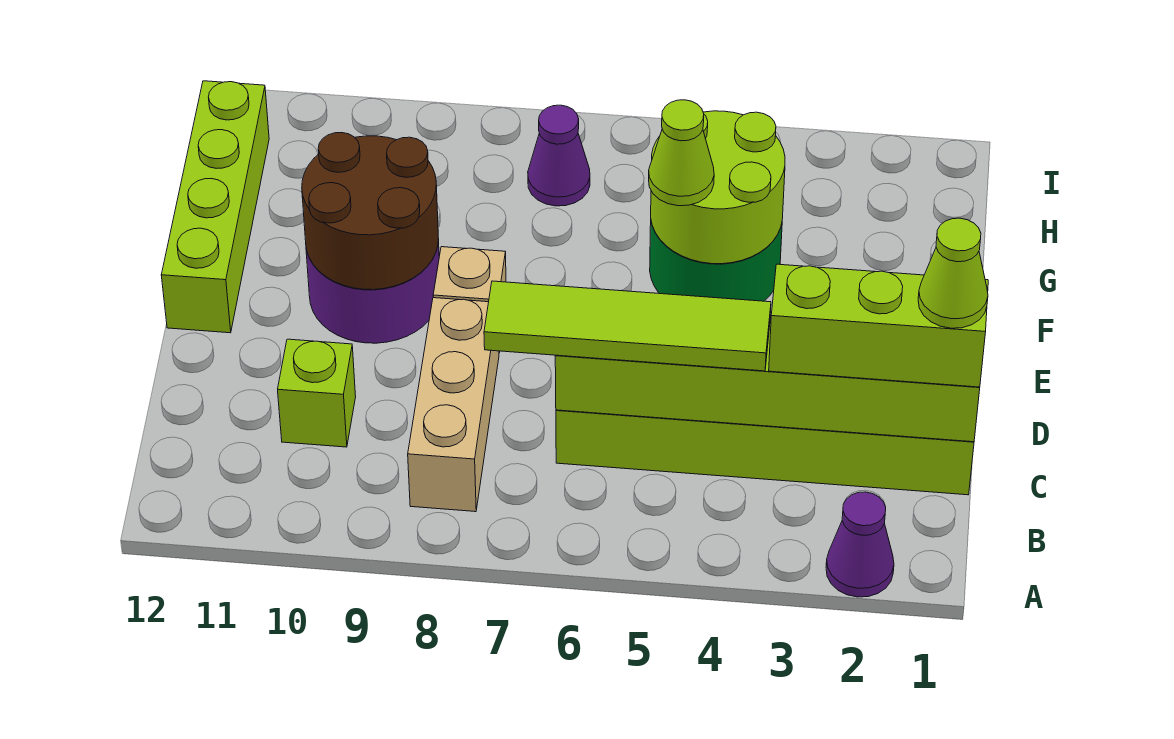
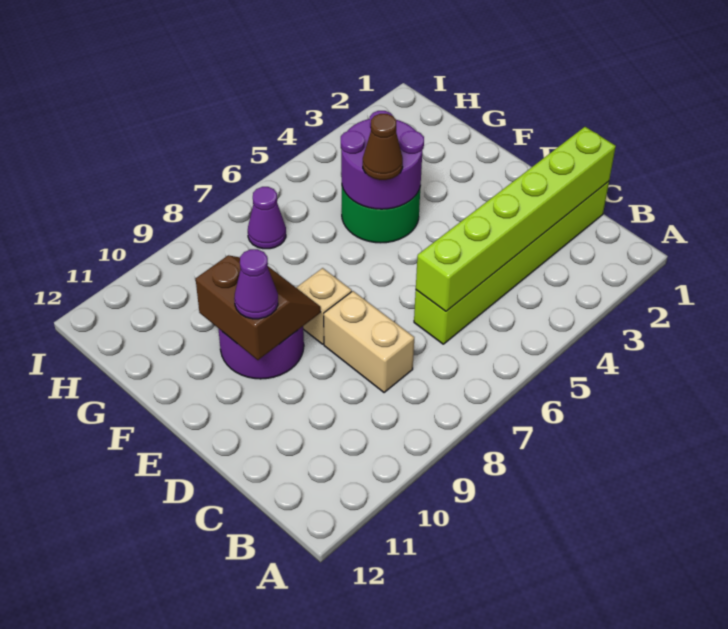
purple 1x1 cone [826,492,894,597] -> purple 1x1 cone moved to [234,249,278,319]
tan 1x3 brick [408,298,499,512] -> tan 1x2 brick [324,291,414,393]
lime 1x3 brick [769,264,988,387] -> none
lime 1x1 cone [918,218,988,328] -> none
lime 1x4 tile [484,281,771,371] -> none
lime 1x1 brick [278,339,356,447] -> none
brown 2x2 round brick [302,133,438,290] -> brown 2x2 slope [196,255,321,360]
lime 1x4 brick [161,81,269,333] -> none
lime 2x2 round brick [651,111,785,264] -> purple 2x2 round brick [341,111,424,209]
lime 1x1 cone [649,100,714,206] -> brown 1x1 cone [363,114,403,180]

